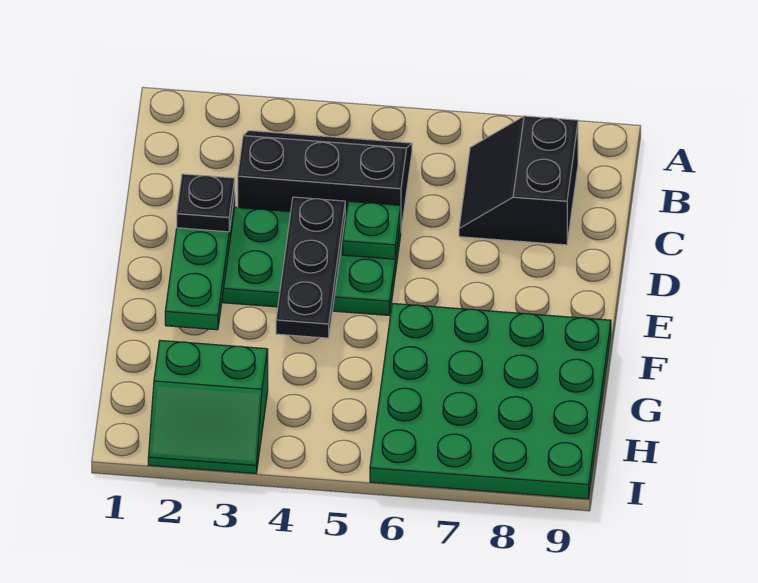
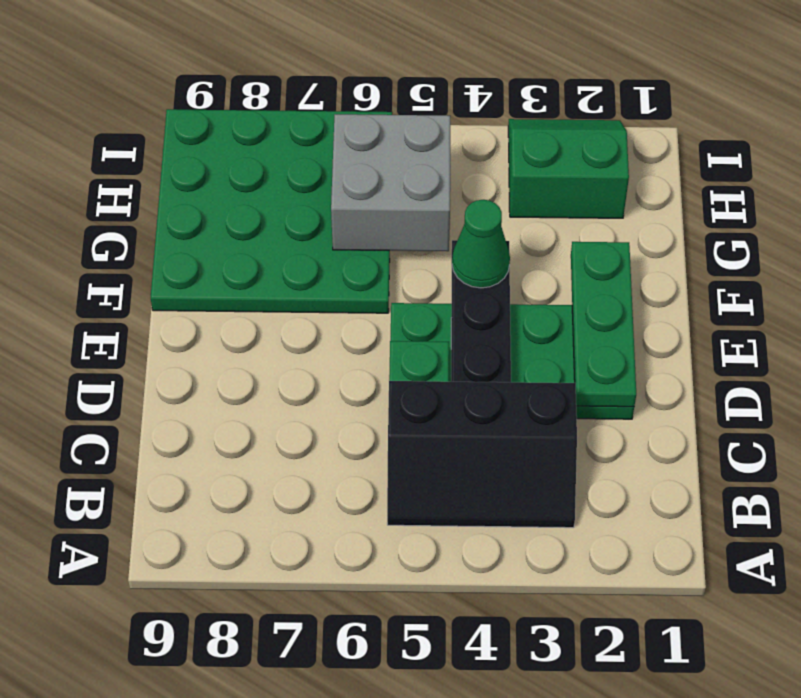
black 2x2 slope [459,116,578,245] -> none
black 1x1 plate [177,174,235,232] -> none
none -> green 1x1 cone [452,200,510,288]
none -> grey 2x2 brick [331,114,450,251]

